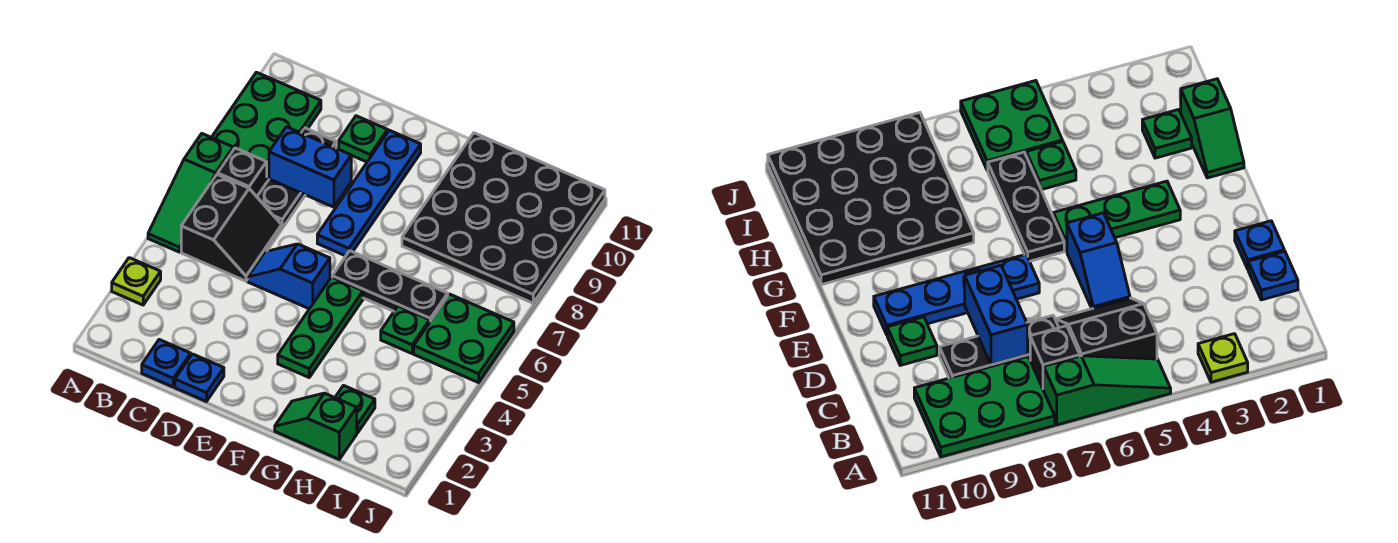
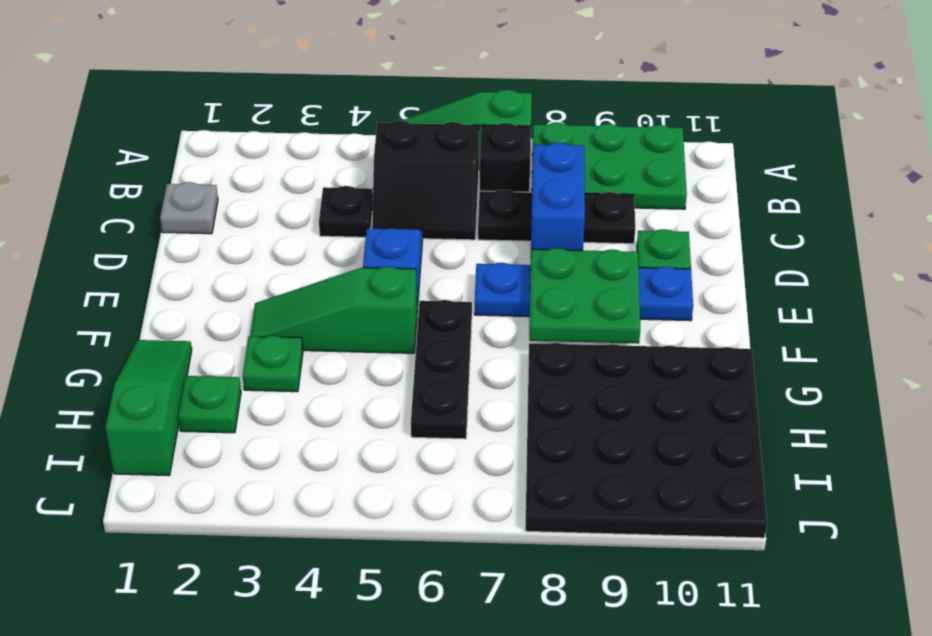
lime 1x1 plate [112,258,161,305] -> none
blue 1x1 plate [142,340,191,387] -> grey 1x1 plate [160,182,218,234]
none -> black 1x1 plate [319,186,373,237]
blue 1x1 plate [175,354,224,402] -> none
green 1x3 plate [278,277,363,377] -> green 1x3 slope [250,267,417,353]
green 1x2 slope [275,393,357,459] -> green 1x3 slope [105,340,192,476]
green 1x1 plate [381,306,430,353] -> green 1x1 plate moved to [243,336,303,392]
green 2x2 plate [414,294,514,383] -> green 2x2 plate moved to [529,248,640,344]

